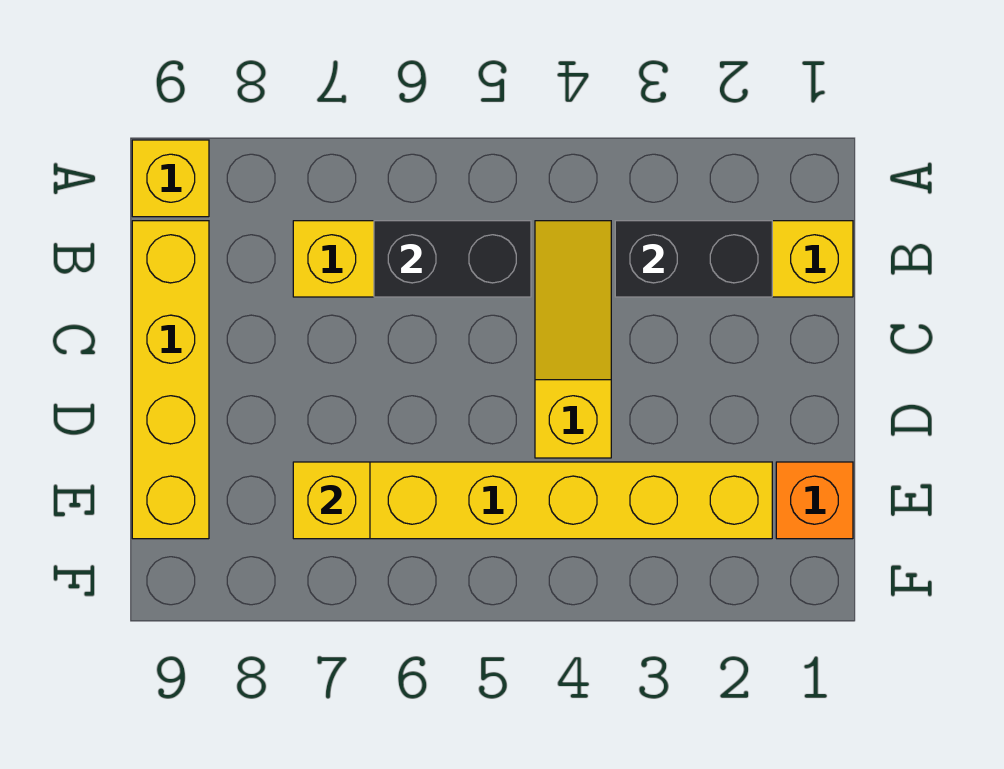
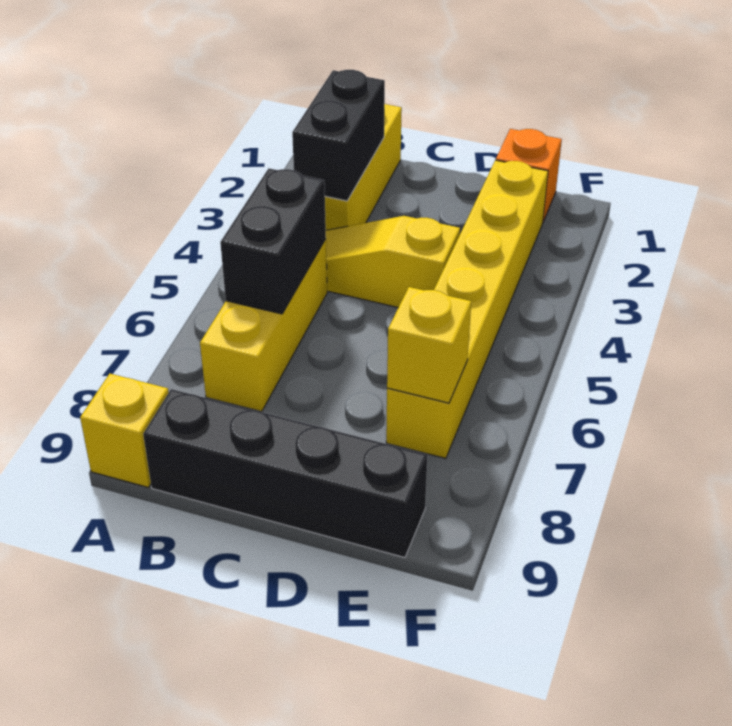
yellow 1x4 brick [132,221,209,539] -> black 1x4 brick [143,389,428,558]

